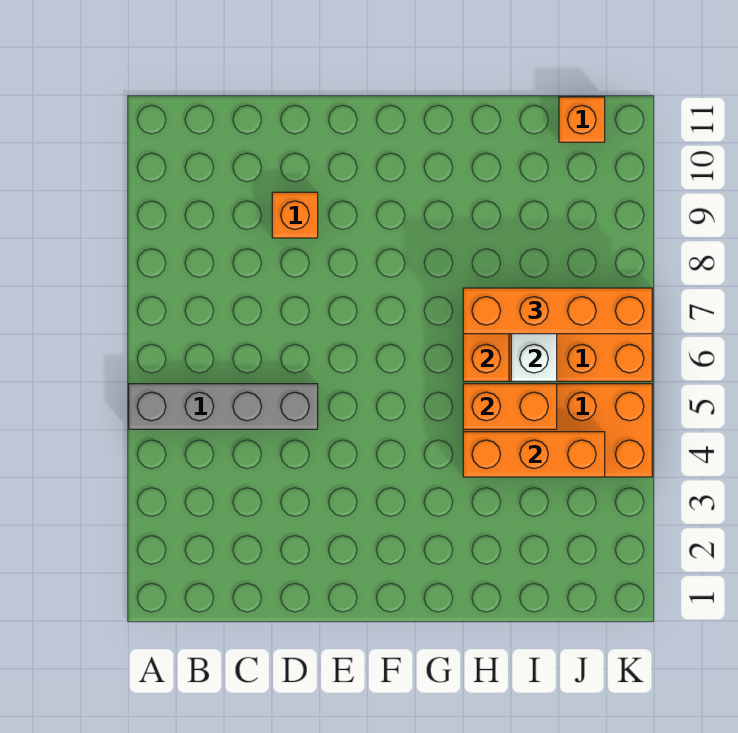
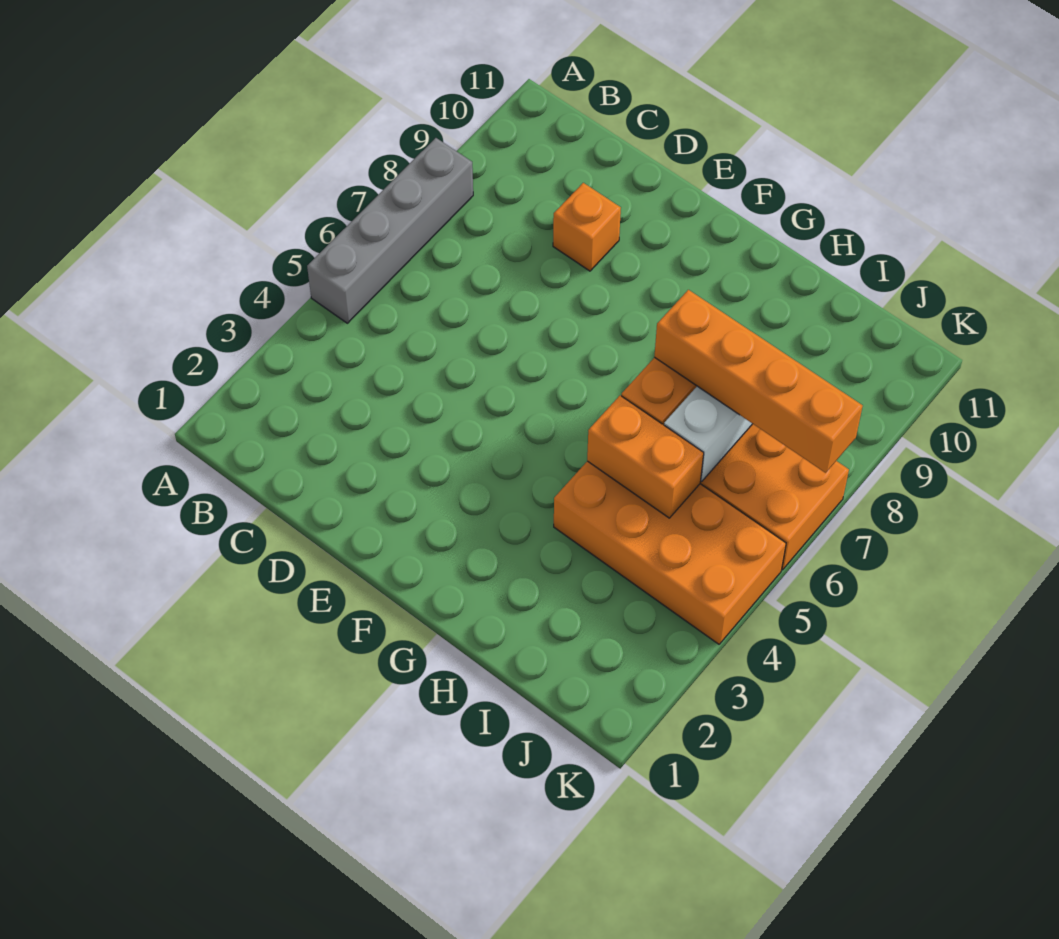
grey 1x4 brick [129,384,318,429] -> grey 1x4 brick turned to [307,138,473,323]
orange 1x3 brick [463,432,605,477] -> none
orange 1x1 brick [559,97,605,142] -> none

